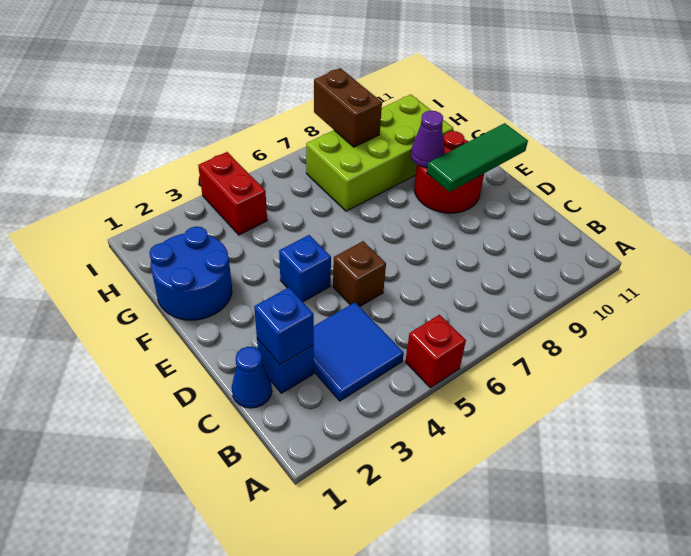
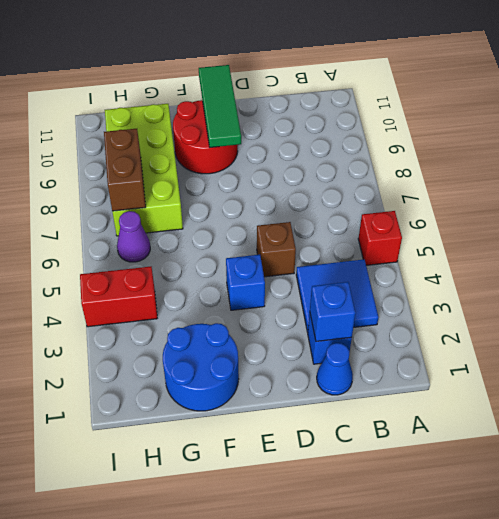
purple 1x1 cone [411,111,445,167] -> purple 1x1 cone moved to [117,211,150,262]
brown 1x2 brick [314,68,382,147] -> brown 1x2 brick turned to [104,129,146,211]

